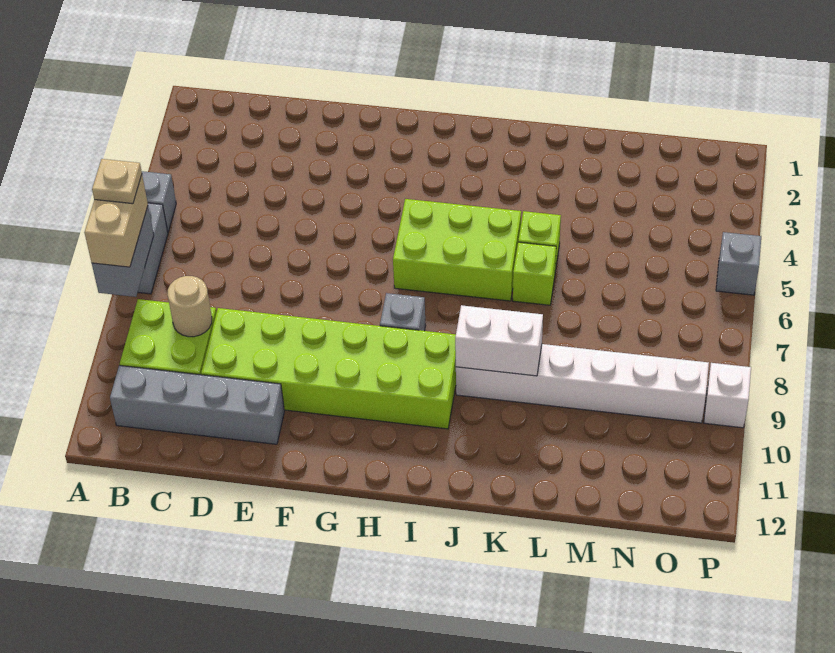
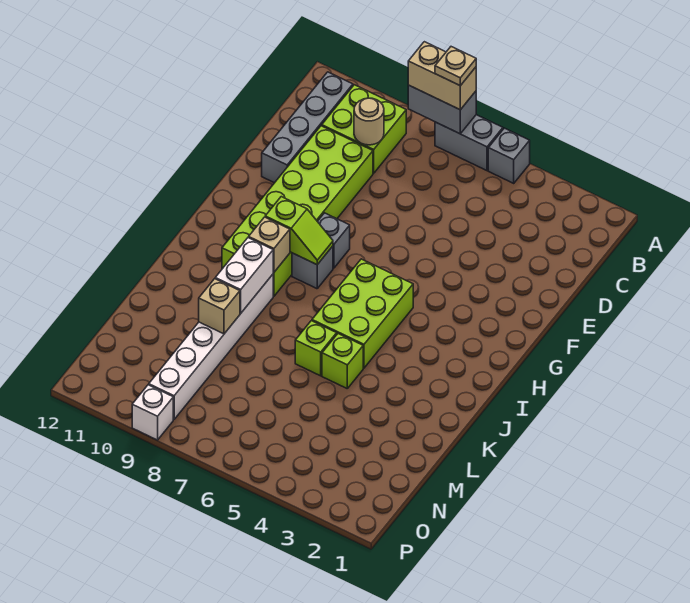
none -> lime 1x2 slope [265,197,333,265]
none -> tan 1x1 brick [249,217,290,272]
none -> tan 1x1 brick [199,279,240,334]
grey 1x1 brick [716,232,761,295] -> grey 1x1 brick moved to [317,213,350,268]

